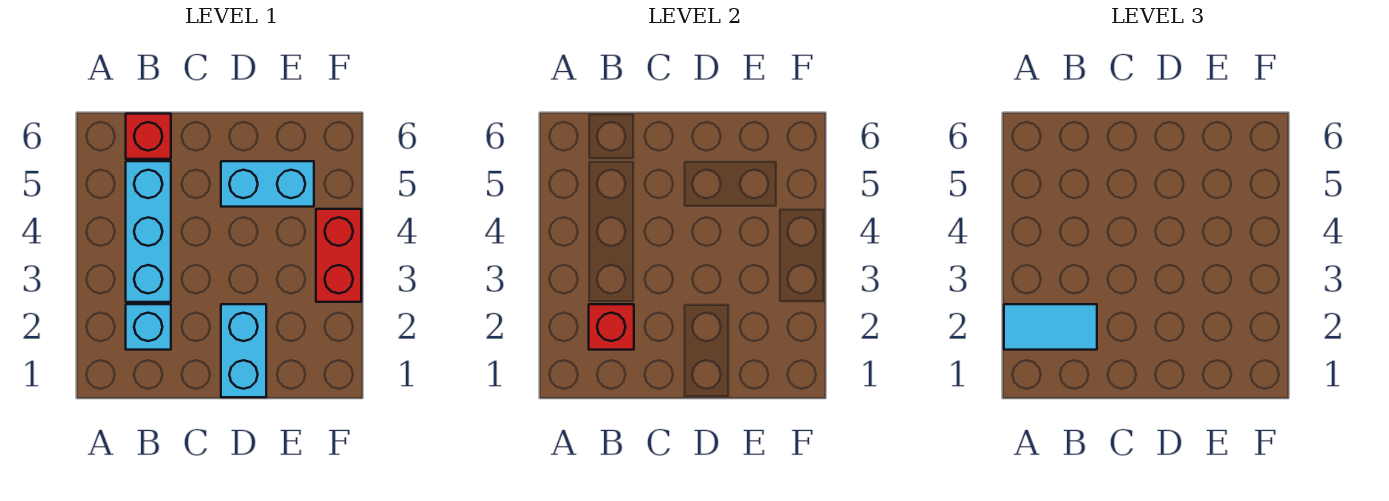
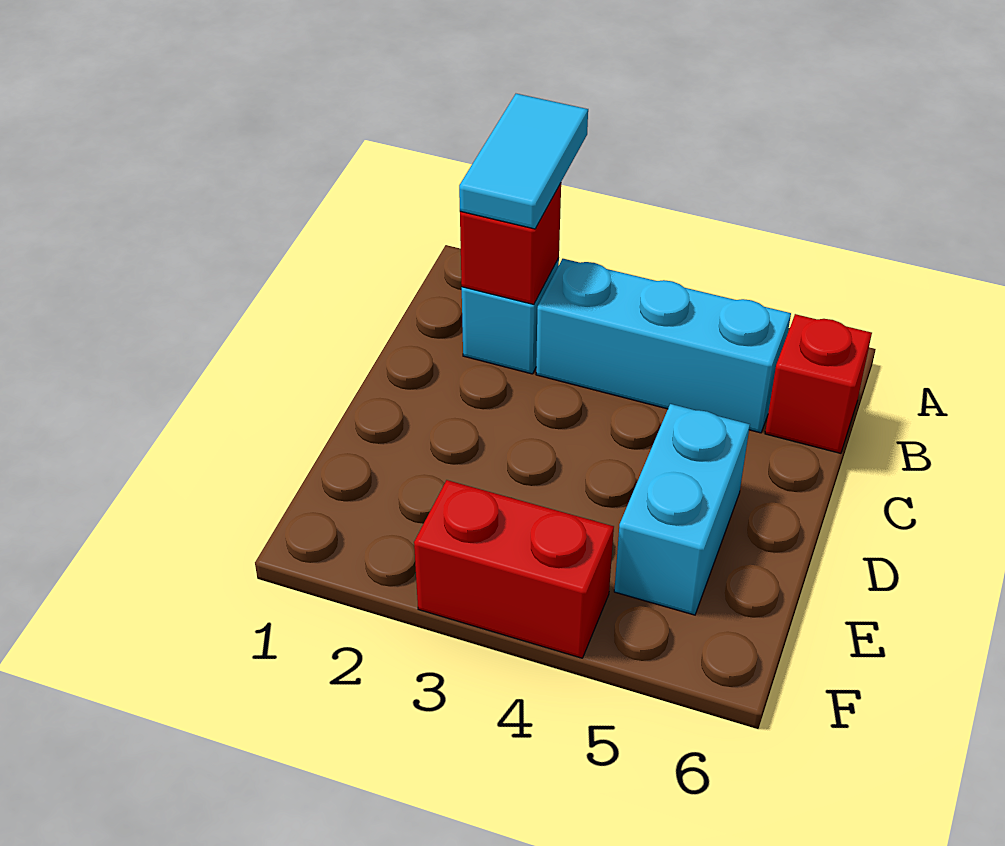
cyan 1x2 brick [221,304,266,397] -> none

